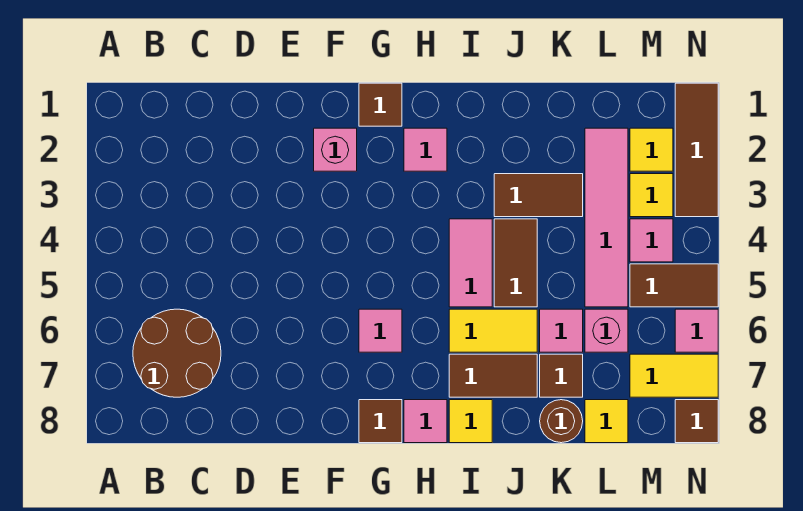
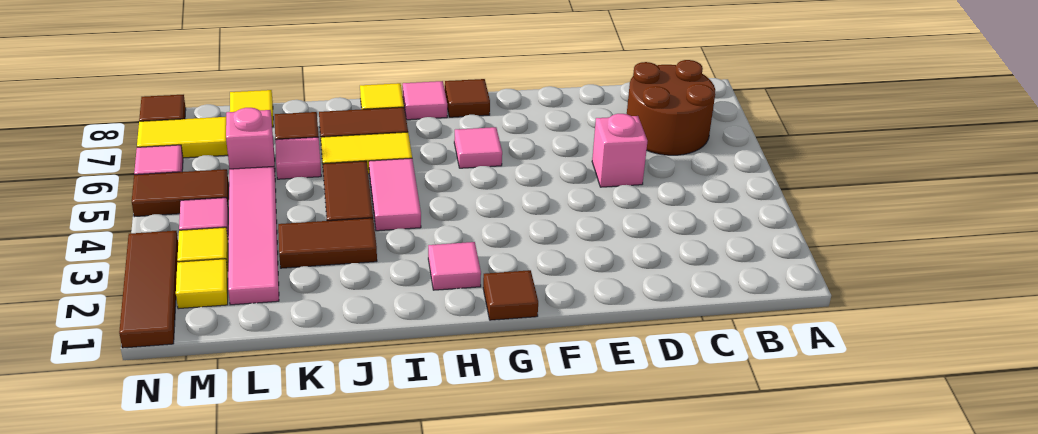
pink 1x1 brick [314,128,357,171] -> pink 1x1 brick moved to [592,114,647,187]
brown 1x1 round brick [540,400,583,443] -> none

